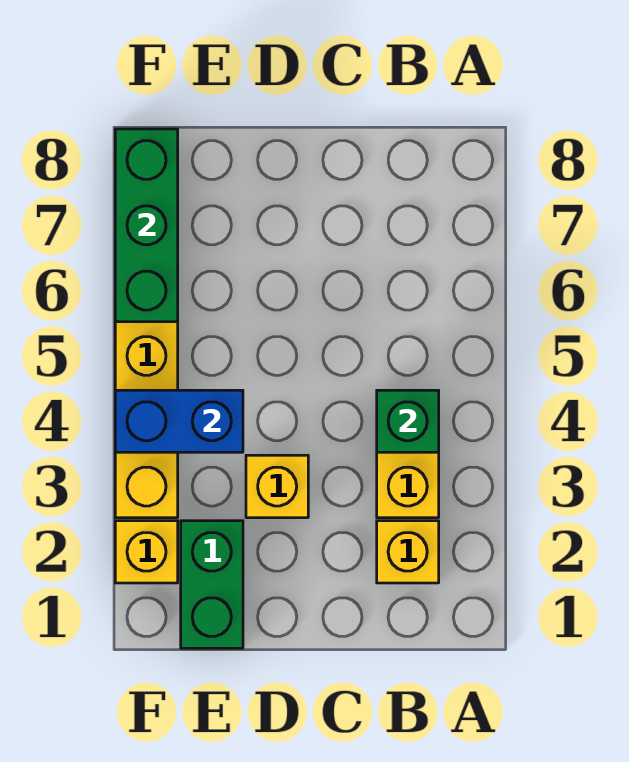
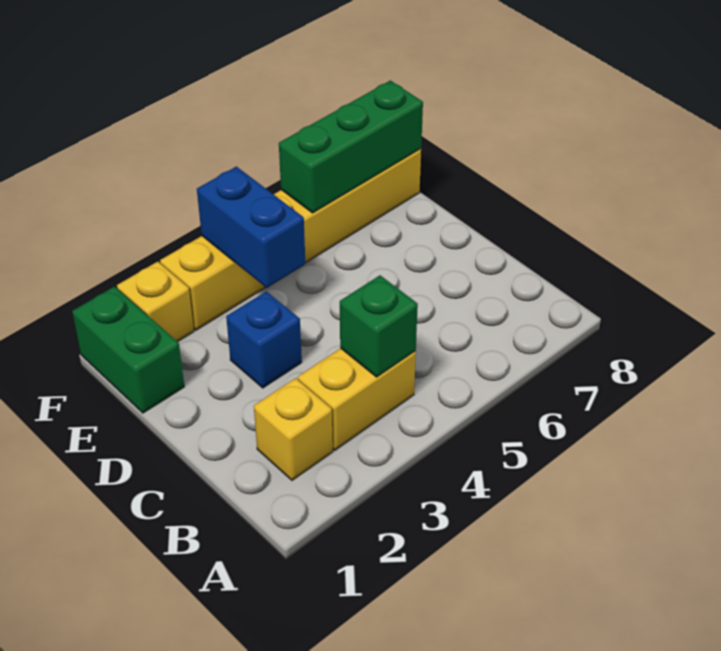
yellow 1x1 brick [246,455,308,518] -> blue 1x1 brick [226,291,302,388]
green 1x2 brick [181,521,243,648] -> green 1x2 brick turned to [72,286,184,413]

